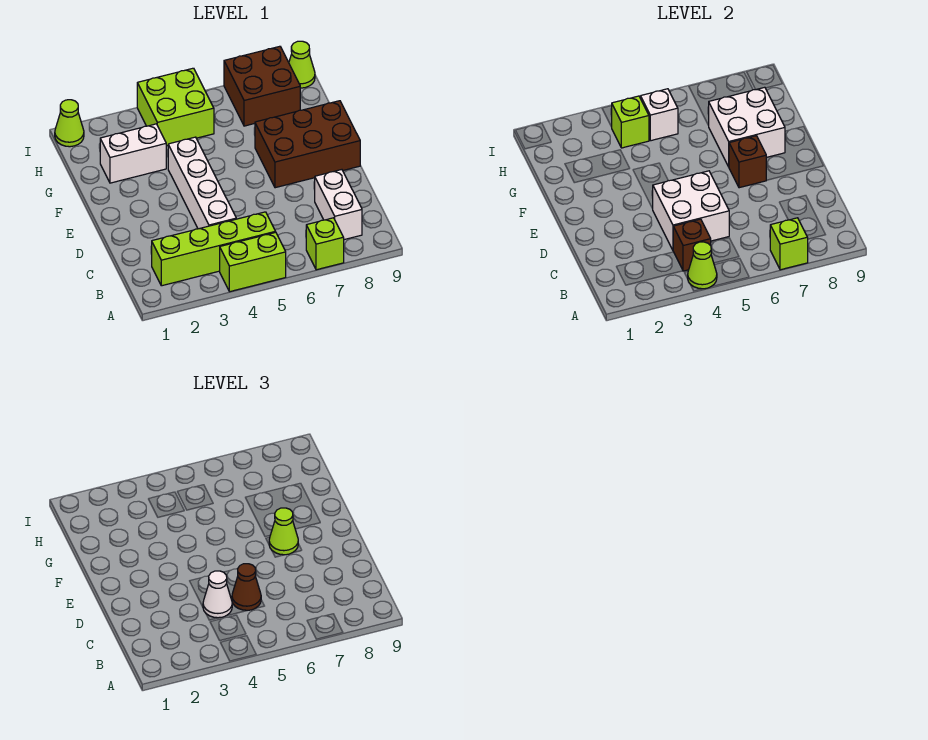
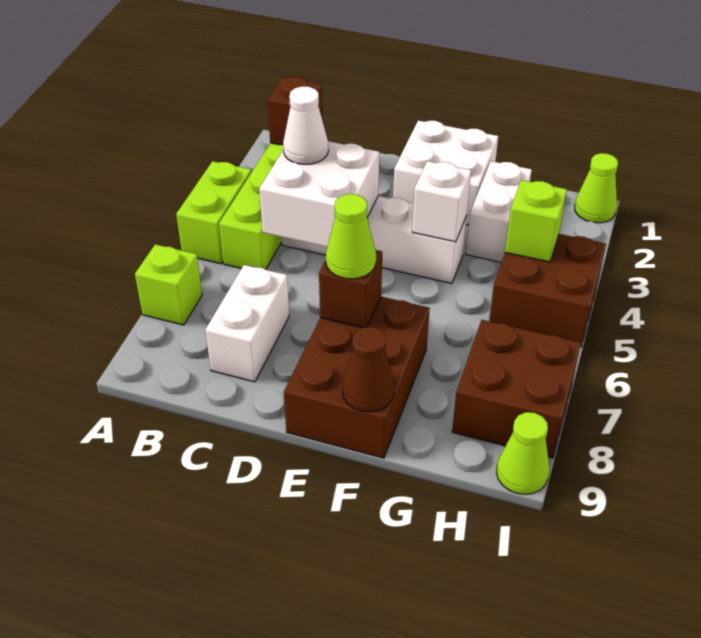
lime 1x1 cone [687,242,717,289] -> none
lime 1x1 brick [770,218,808,270] -> none
brown 1x1 brick [673,219,711,271] -> brown 1x1 brick moved to [267,77,322,145]
white 1x2 brick [315,170,362,240] -> white 1x2 brick turned to [205,265,289,382]
brown 1x1 cone [232,564,261,610] -> brown 1x1 cone moved to [342,327,395,412]
white 2x2 brick [708,87,785,167] -> white 2x2 brick moved to [393,121,498,225]
lime 2x2 brick [137,68,214,146] -> brown 2x2 brick [489,234,606,347]
white 1x1 brick [641,89,678,141] -> white 1x1 brick moved to [412,161,471,242]

